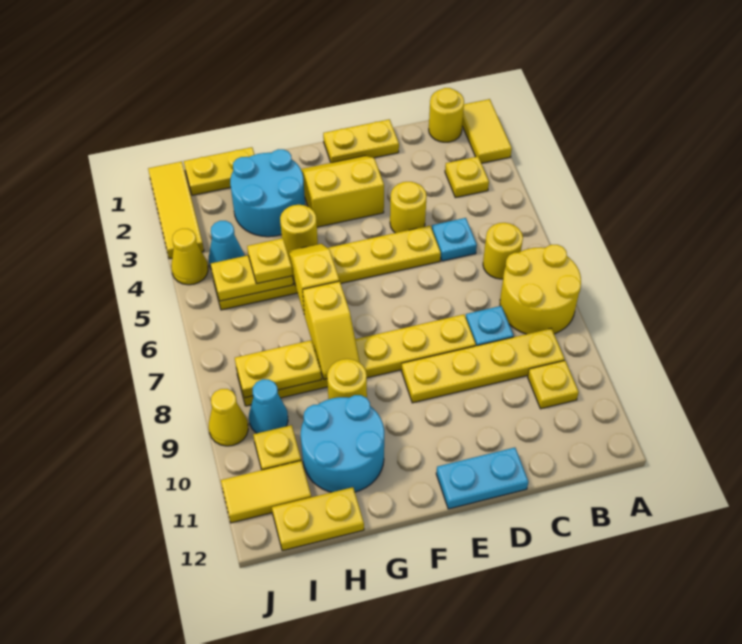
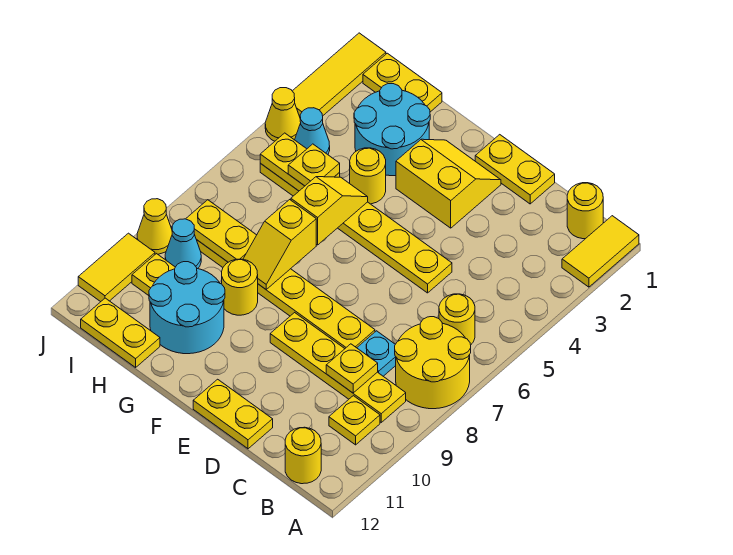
yellow 1x1 plate [445,157,489,198] -> yellow 1x1 plate moved to [326,344,378,393]
cyan 1x1 plate [432,218,477,261] -> none
yellow 1x1 round brick [390,182,427,233] -> yellow 1x1 round brick moved to [285,427,321,484]
cyan 1x2 plate [436,448,528,509] -> yellow 1x2 plate [193,379,273,449]
yellow 1x2 tile [221,461,311,523] -> yellow 1x2 tile turned to [78,233,155,302]

